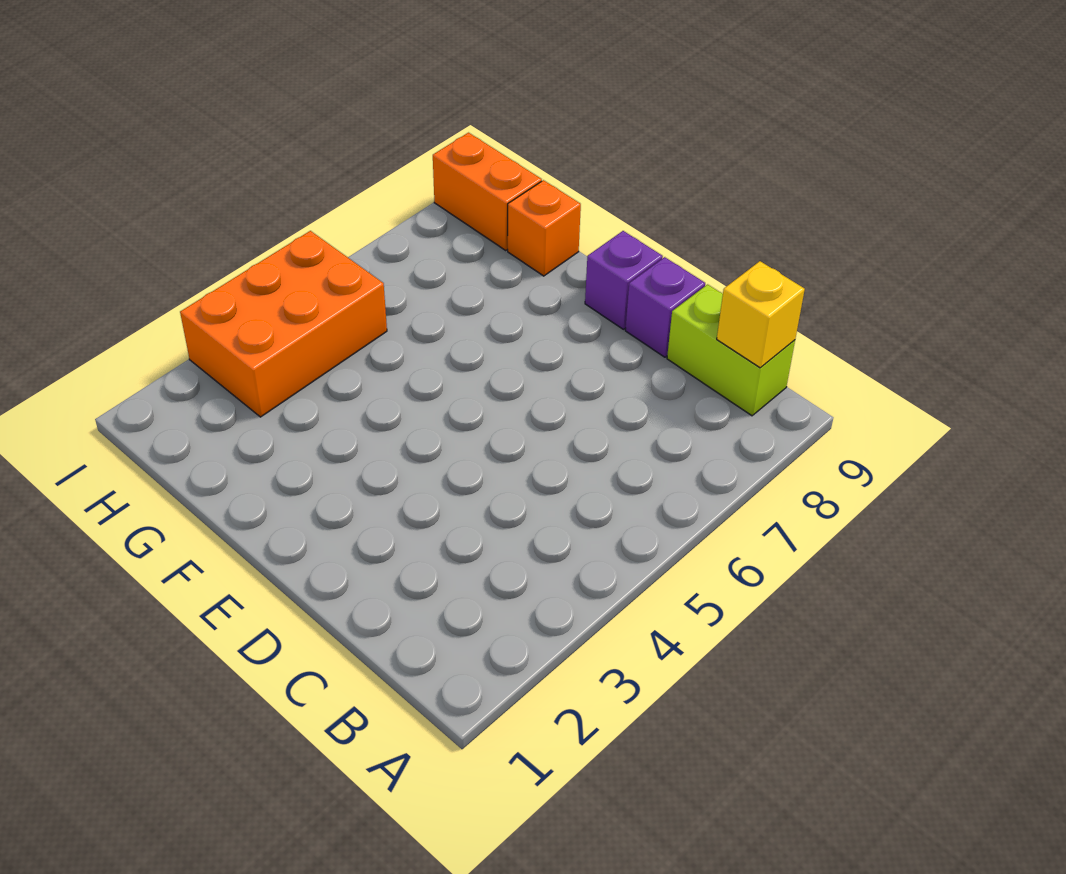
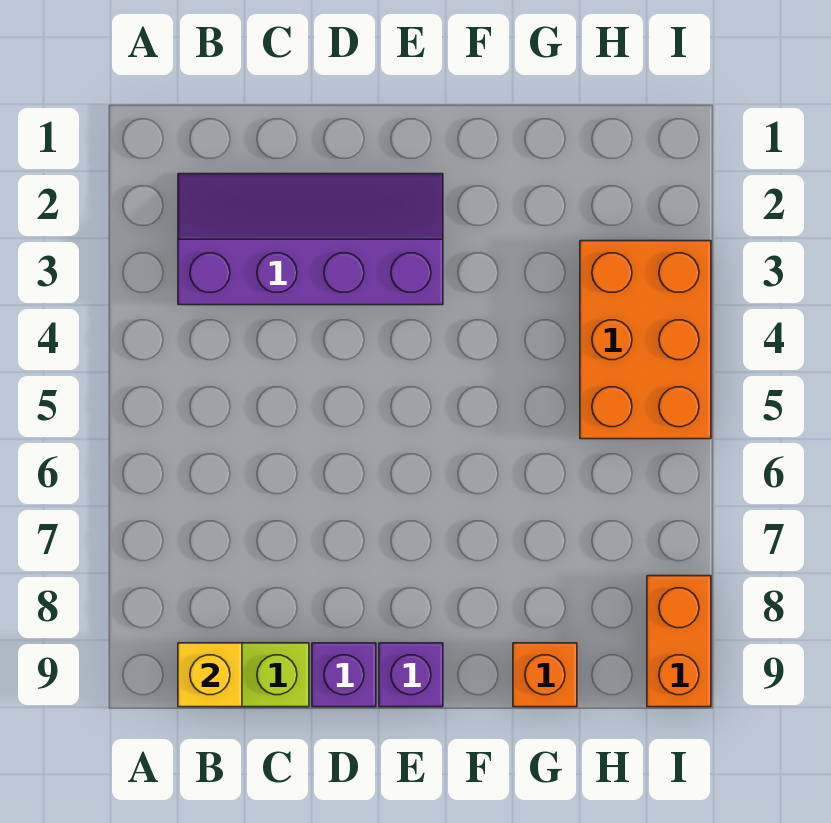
none -> purple 2x4 slope [178,174,443,305]
orange 1x2 brick [433,133,542,250] -> orange 1x2 brick turned to [647,576,711,707]

